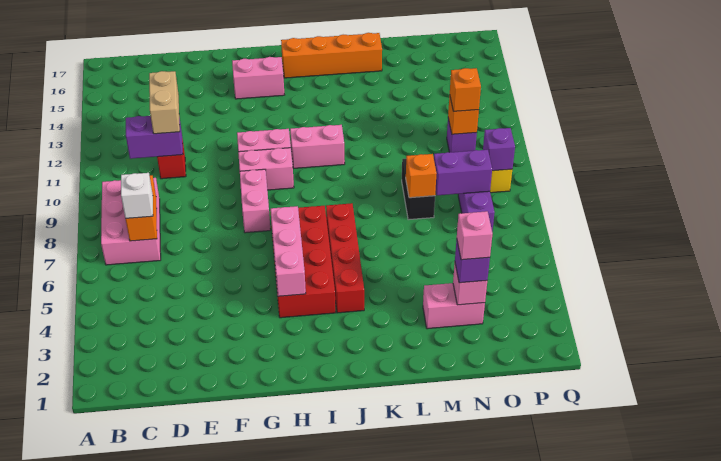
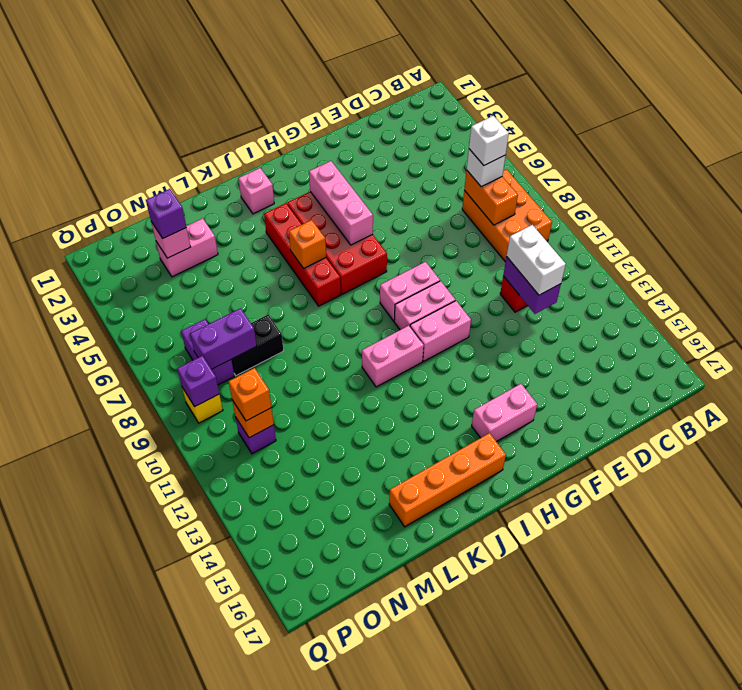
pink 2x3 brick [101,178,161,265] -> orange 2x3 brick [462,169,552,262]
none -> white 1x1 brick [469,116,509,165]
purple 1x2 brick [126,116,183,159] -> purple 1x2 brick turned to [503,257,561,314]
tan 1x2 brick [149,71,180,134] -> white 1x2 brick [507,225,566,295]
pink 1x2 brick [240,169,271,233] -> pink 1x2 brick turned to [380,262,440,321]
black 1x2 brick [402,159,435,220] -> black 1x2 brick turned to [231,315,284,376]
orange 1x1 brick [406,154,437,198] -> orange 1x1 brick moved to [289,220,326,268]
pink 1x1 brick [457,211,492,260] -> pink 1x1 brick moved to [239,168,274,214]

